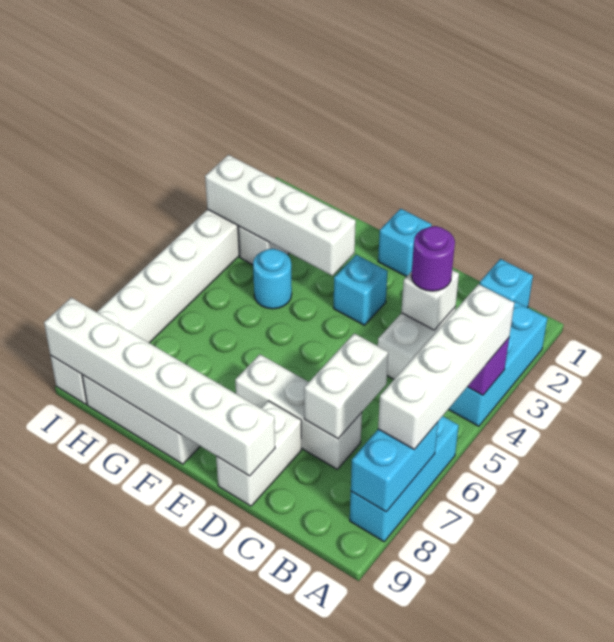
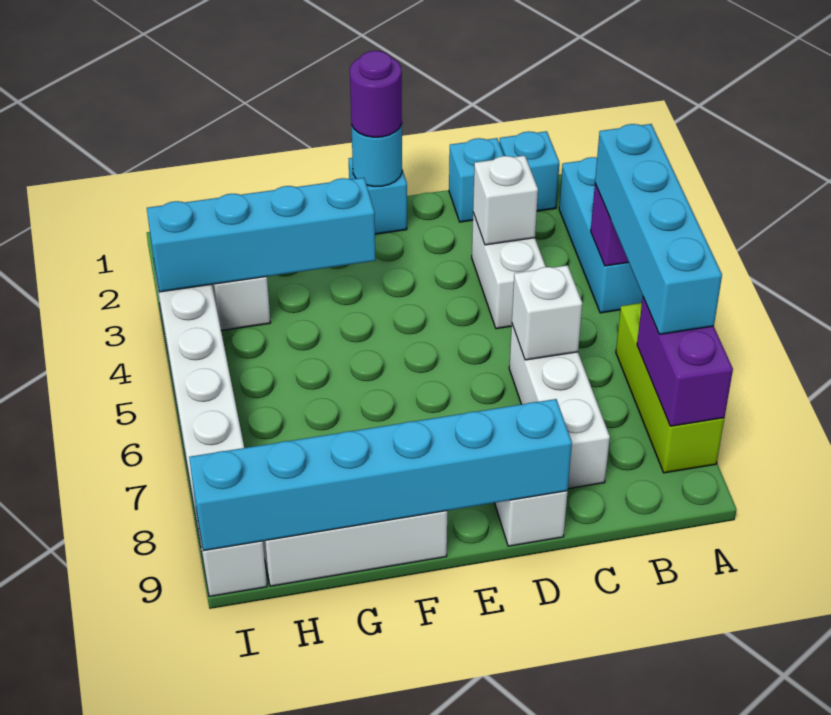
white 1x4 brick [378,284,514,449] -> cyan 1x4 brick [595,124,722,334]
cyan 1x3 brick [350,416,459,542] -> lime 1x3 brick [616,303,724,473]
cyan 1x2 brick [351,422,438,512] -> purple 1x2 brick [637,297,733,426]
purple 1x1 round brick [411,226,455,291] -> purple 1x1 round brick moved to [350,51,402,137]
white 1x2 brick [304,333,388,439] -> white 1x1 brick [512,265,582,360]
white 1x3 brick [235,354,362,469] -> white 1x3 brick turned to [509,324,610,489]
white 1x6 brick [44,298,275,476] -> cyan 1x6 brick [189,399,572,551]
cyan 1x1 brick [334,255,388,325] -> cyan 1x1 brick moved to [449,138,504,222]
white 1x4 brick [205,155,356,276] -> cyan 1x4 brick [147,178,376,292]
cyan 1x1 round brick [253,249,292,309] -> cyan 1x1 round brick moved to [351,124,402,186]

